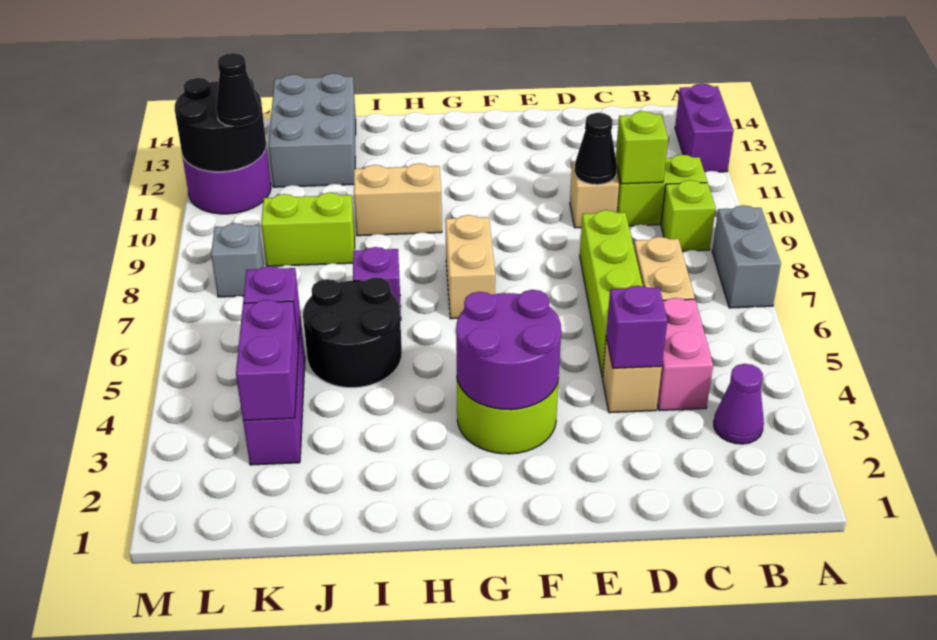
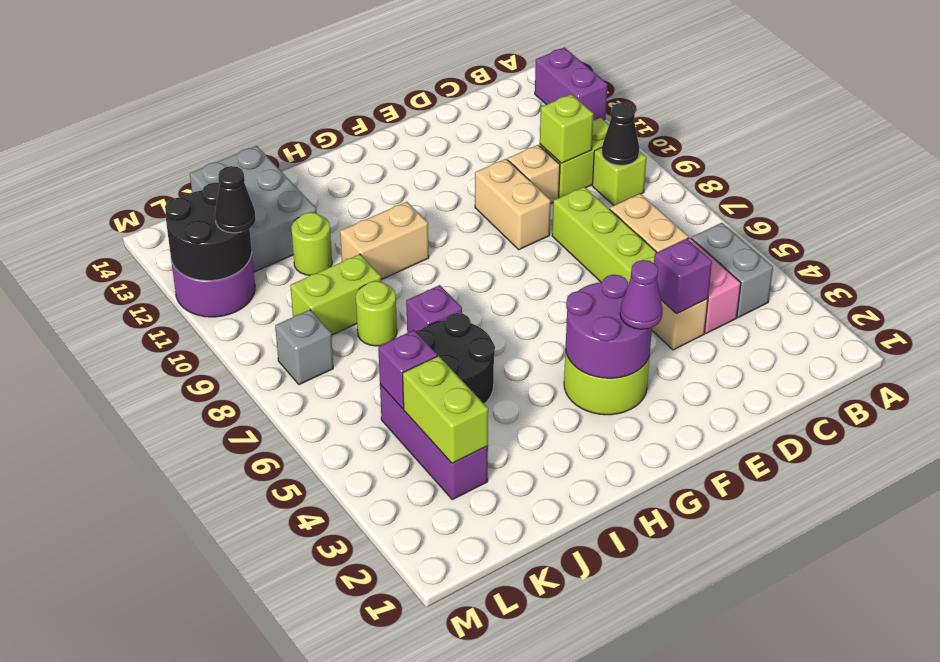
grey 1x2 brick [712,205,781,308] -> grey 1x2 brick moved to [691,223,773,318]
purple 1x1 cone [714,364,764,444] -> purple 1x1 cone moved to [620,260,663,329]
black 1x1 cone [575,113,617,185] -> black 1x1 cone moved to [602,103,639,165]
tan 1x2 brick [445,215,495,319] -> tan 1x2 brick moved to [475,159,551,250]
none -> lime 1x1 round brick [356,281,397,346]
none -> lime 1x1 round brick [291,212,332,275]
purple 1x2 brick [236,300,299,421] -> lime 1x2 brick [403,356,488,463]

